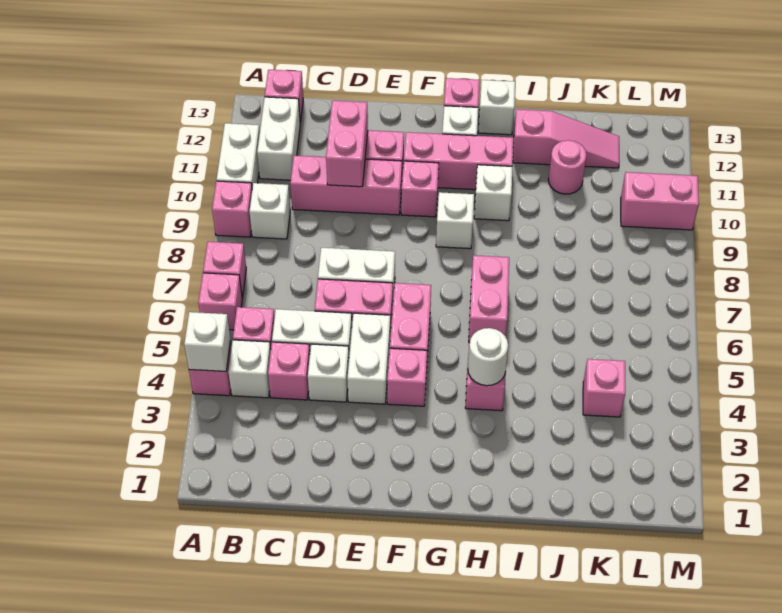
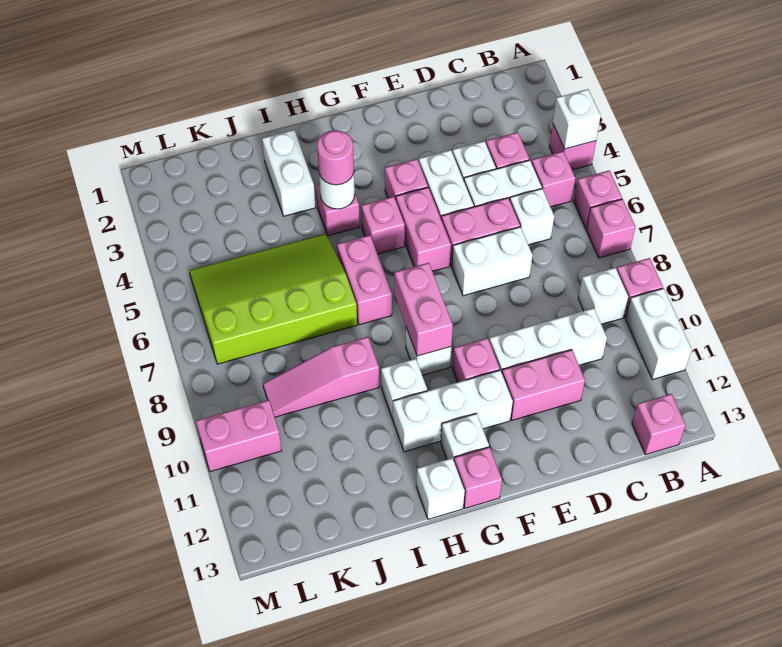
white 1x1 brick [228,340,271,398] -> white 1x1 brick moved to [510,189,554,245]
white 1x2 brick [257,97,300,180] -> white 1x2 brick moved to [262,130,316,216]
pink 1x3 brick [290,156,402,215] -> white 1x3 brick [489,308,607,372]
pink 1x2 brick [326,101,368,187] -> pink 1x2 brick moved to [394,263,453,356]
pink 1x3 brick [404,132,513,190] -> white 1x3 brick [393,370,513,452]
none -> lime 3x4 slope [189,234,357,364]
pink 1x3 slope [513,109,620,168] -> pink 1x3 slope moved to [263,337,379,417]
pink 1x1 round brick [548,140,586,194] -> pink 1x1 round brick moved to [317,130,354,185]
pink 1x1 brick [583,359,625,417] -> pink 1x1 brick moved to [361,197,405,254]

